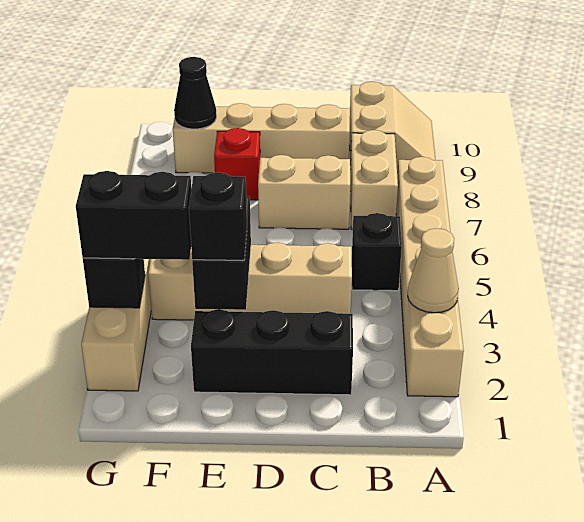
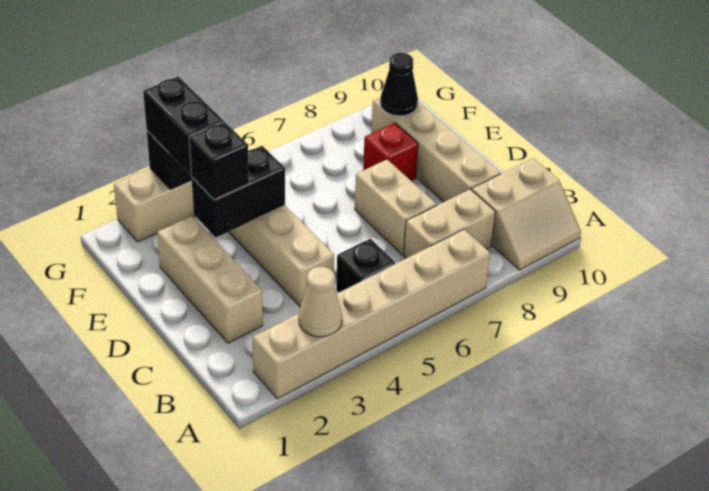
black 1x3 brick [191,309,353,395] -> tan 1x3 brick [157,216,263,343]

